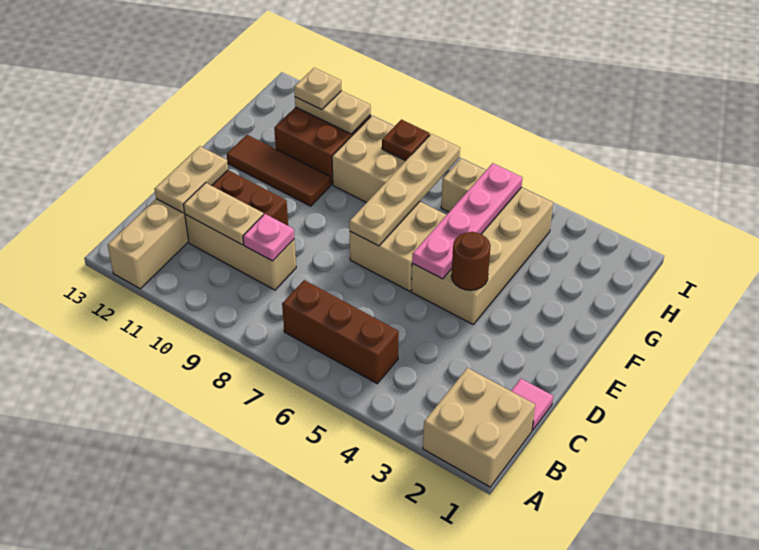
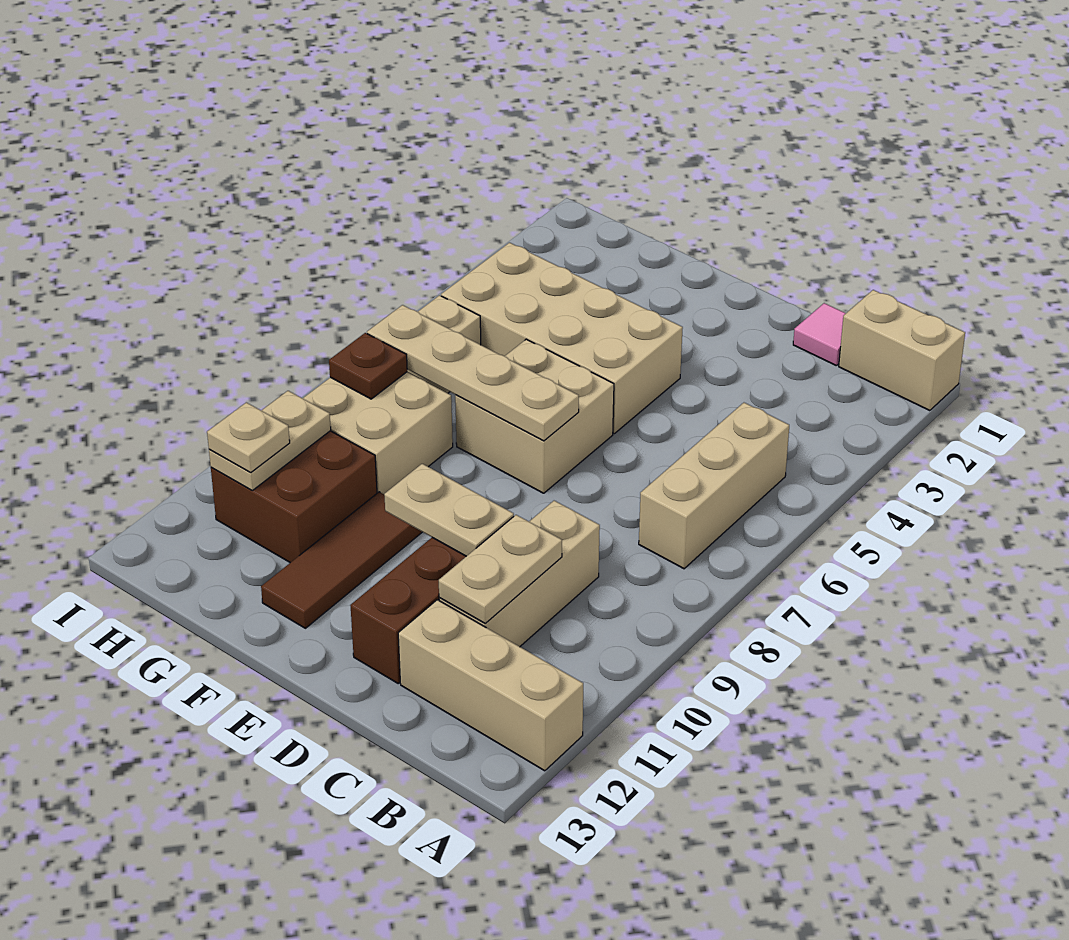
tan 2x2 brick [423,368,535,487] -> tan 1x2 brick [839,290,965,411]
brown 1x3 brick [282,280,399,383] -> tan 1x3 brick [639,403,789,569]
pink 1x1 plate [243,214,294,261] -> none
tan 1x2 plate [154,146,228,213] -> tan 1x2 plate moved to [384,464,514,556]
brown 1x1 round brick [451,232,491,290] -> none
pink 1x4 plate [412,163,522,279] -> none

